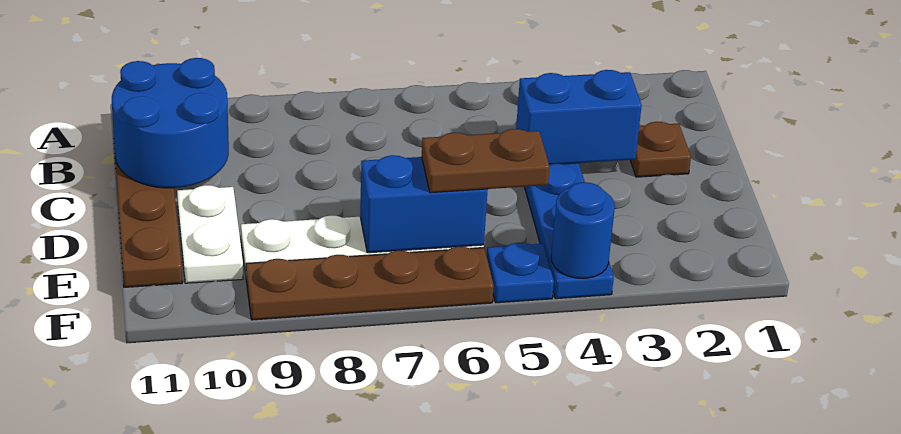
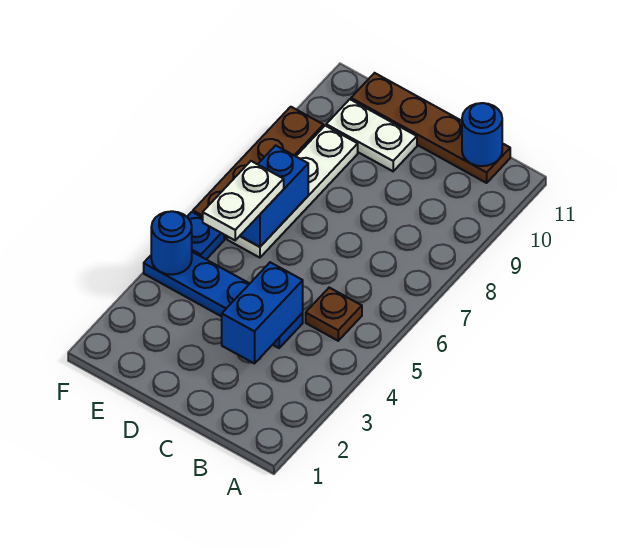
blue 2x2 round brick [112,58,229,188] -> blue 1x1 round brick [462,103,502,166]
brown 1x1 plate [630,122,691,177] -> brown 1x1 plate moved to [306,288,362,341]
brown 1x2 plate [422,129,550,193] -> white 1x2 plate [203,161,284,240]

